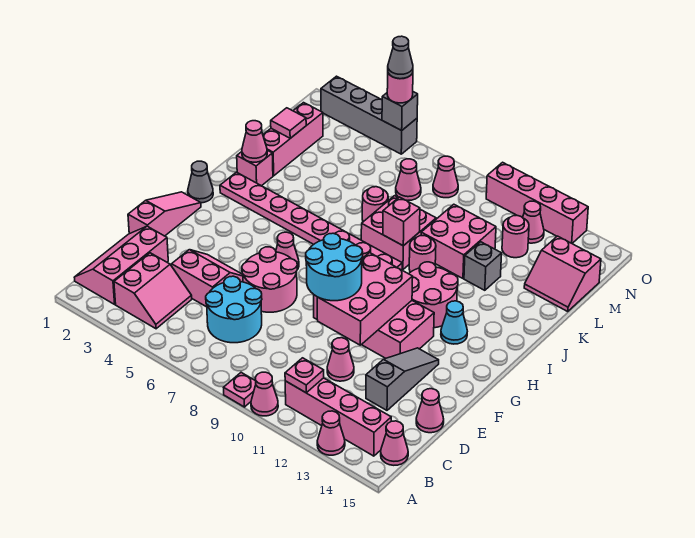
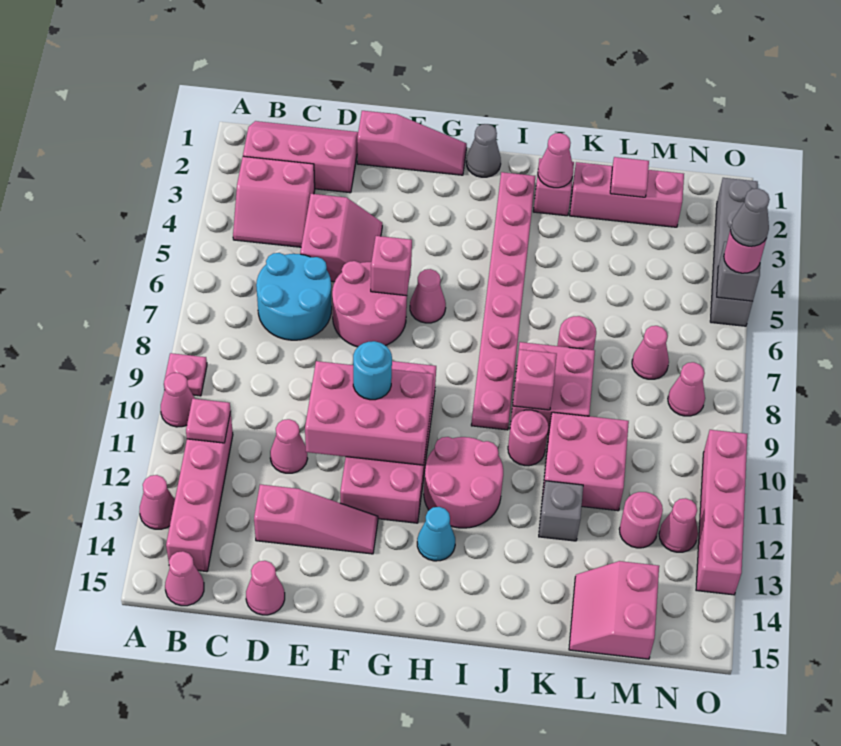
grey 1x3 slope [366,348,439,410] -> pink 1x3 slope [254,484,378,554]
cyan 2x2 round brick [306,233,363,301] -> cyan 1x1 round brick [353,341,392,400]
none -> pink 1x1 brick [371,236,412,296]

